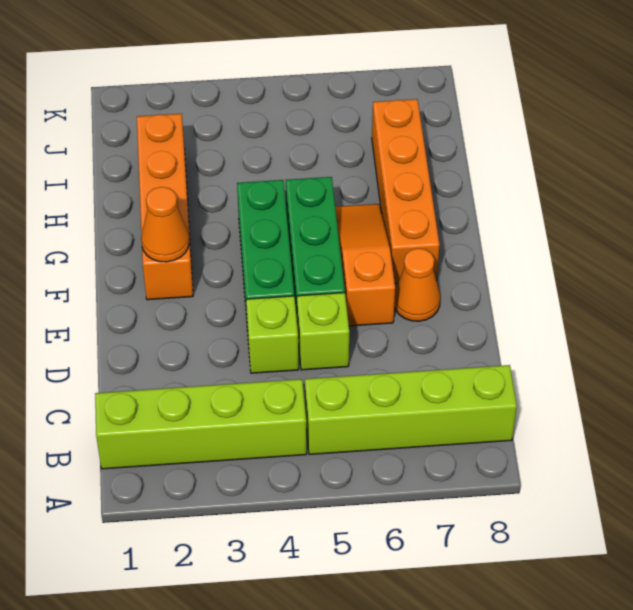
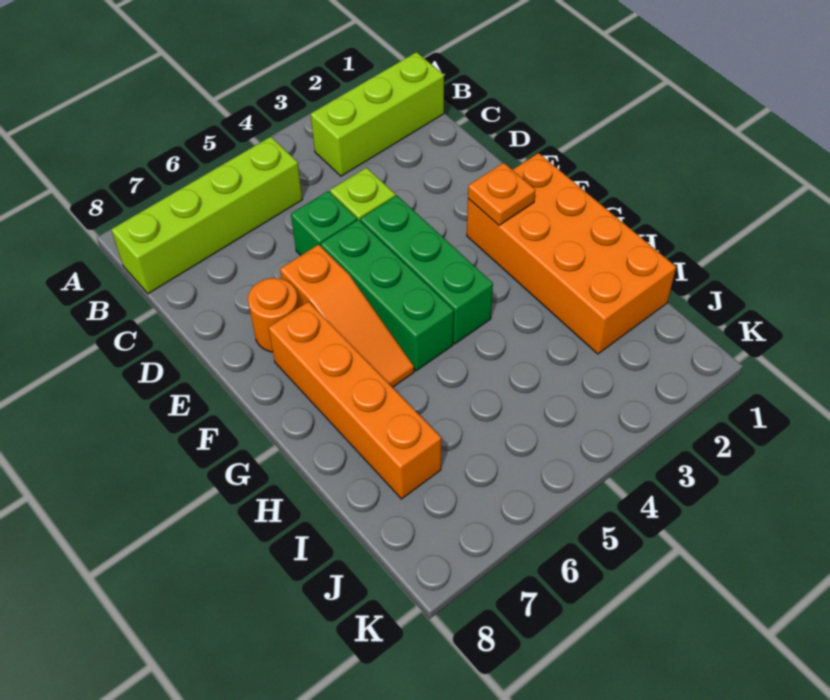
lime 1x4 brick [95,379,307,469] -> lime 1x3 brick [311,52,444,176]
lime 1x1 brick [297,293,349,370] -> green 1x1 brick [291,191,357,255]
orange 1x1 cone [394,248,440,321] -> orange 1x1 round brick [248,278,299,352]
orange 1x4 brick [137,114,193,300] -> orange 2x4 brick [467,153,676,354]
orange 1x1 cone [141,187,189,262] -> orange 1x1 plate [468,163,535,225]

